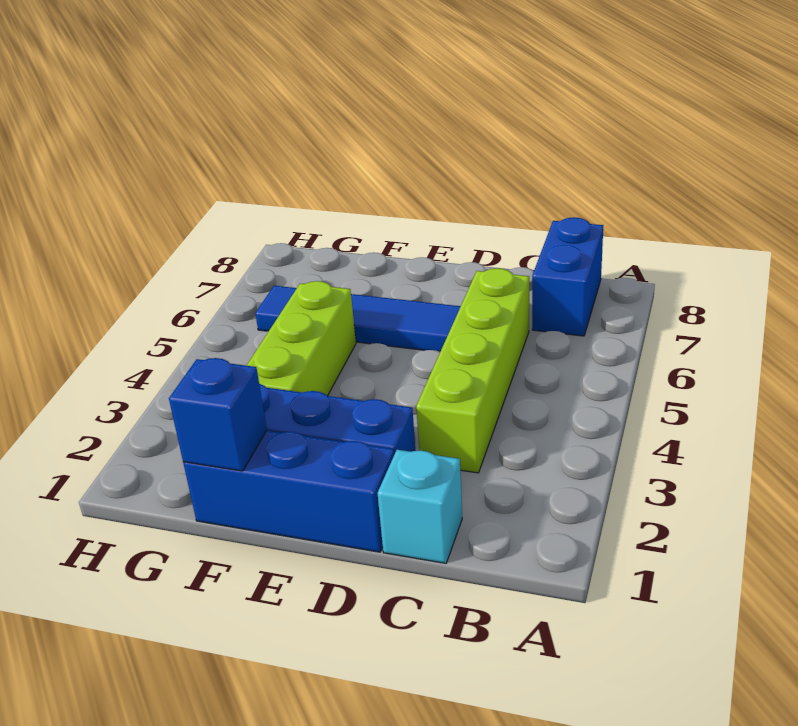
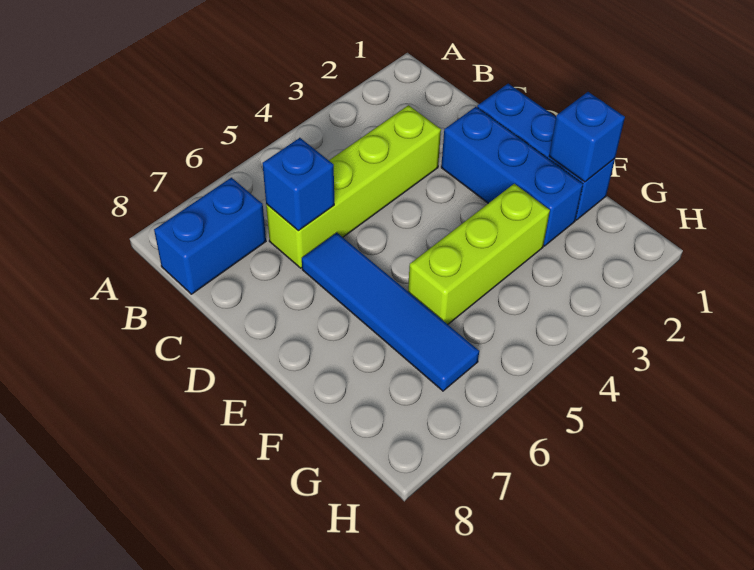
cyan 1x1 brick [378,450,462,563] -> none
none -> blue 1x1 brick [262,138,334,231]

